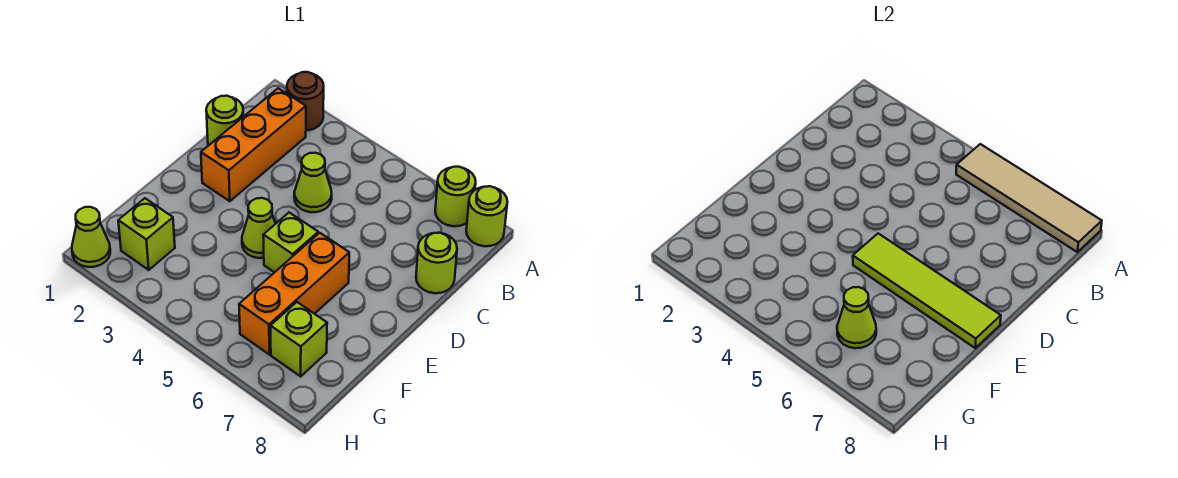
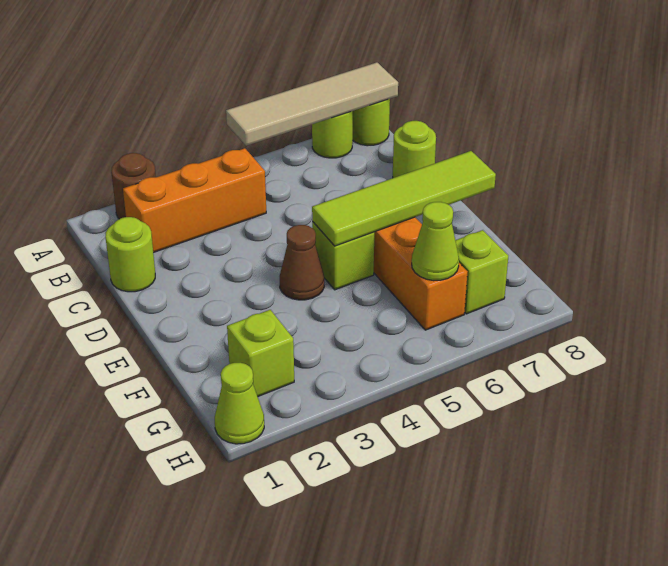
orange 1x3 brick [201,88,306,201] -> orange 1x3 brick turned to [123,148,266,253]
lime 1x1 cone [294,153,332,212] -> none
lime 1x1 cone [242,198,275,258] -> brown 1x1 cone [280,225,324,300]

